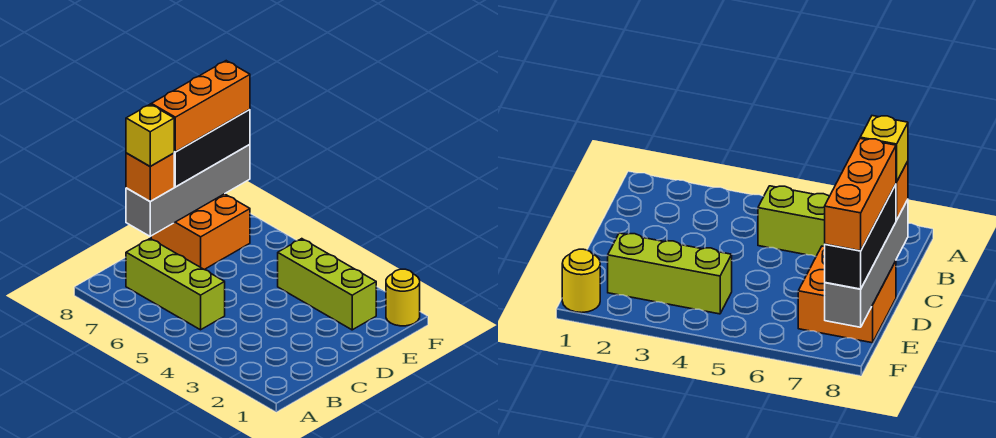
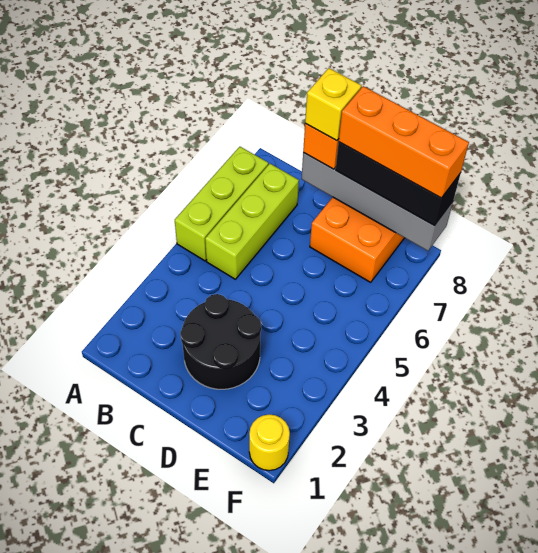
none -> black 2x2 round brick [180,294,261,389]
lime 1x3 brick [278,239,376,330] -> lime 1x3 brick moved to [175,147,268,261]

